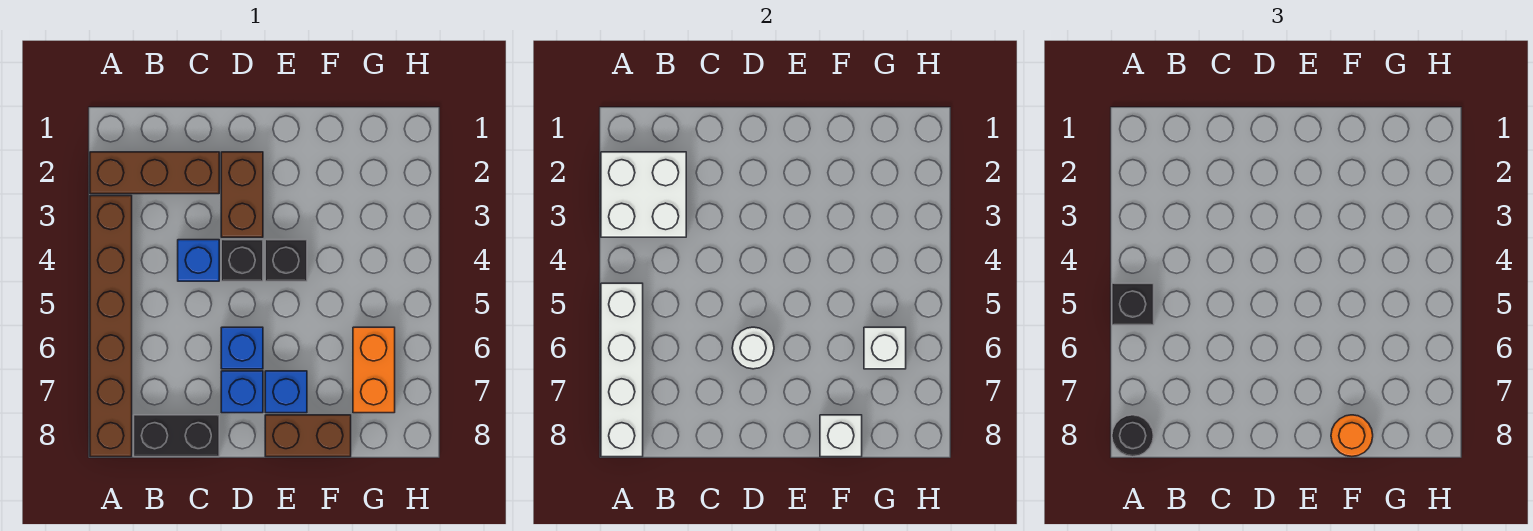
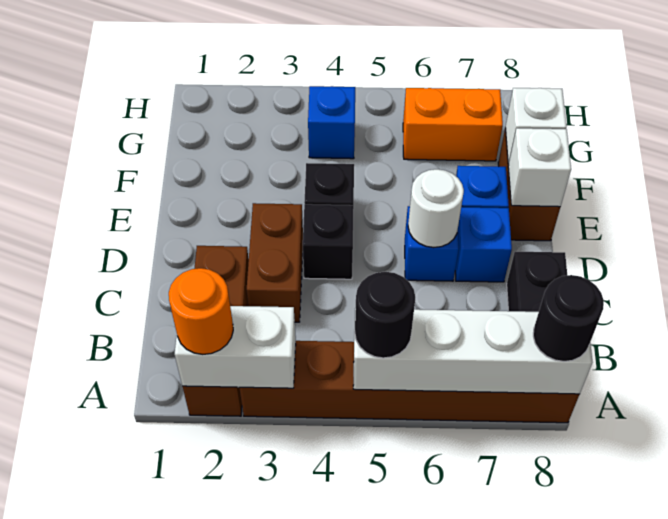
white 2x2 brick [601,152,686,237] -> white 1x2 brick [175,306,296,388]
black 1x1 brick [1112,283,1154,325] -> black 1x1 round brick [355,272,415,358]
blue 1x1 brick [178,240,219,281] -> blue 1x1 brick moved to [308,86,355,159]
brown 1x2 brick [221,152,263,237] -> brown 1x2 brick turned to [247,203,303,322]
orange 1x1 round brick [1331,415,1373,457] -> orange 1x1 round brick moved to [169,268,233,354]
white 1x1 brick [864,327,906,369] -> white 1x1 brick moved to [508,128,571,207]

